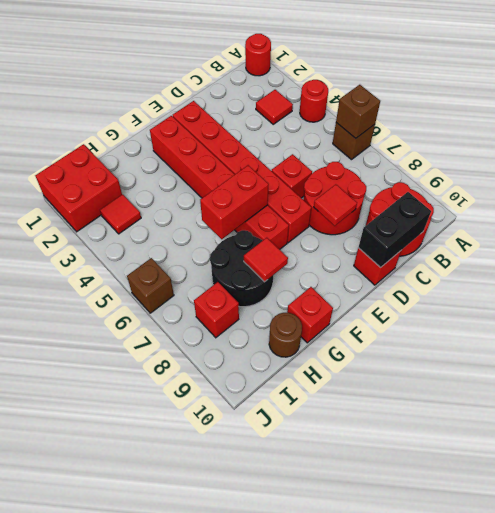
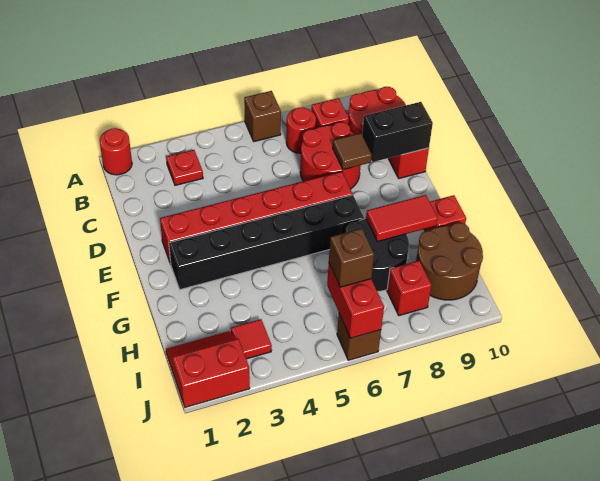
red 1x1 round brick [300,80,328,122] -> red 1x1 round brick moved to [286,107,316,153]
brown 1x1 brick [336,85,380,138] -> brown 1x1 brick moved to [329,228,374,287]
red 1x1 tile [256,90,293,124] -> red 1x1 plate [166,150,203,185]
black 1x2 brick [358,192,431,268] -> black 1x2 brick turned to [362,102,433,162]
red 1x1 brick [272,154,312,198] -> red 1x1 brick moved to [311,98,349,128]
red 1x1 tile [314,184,357,226] -> brown 1x1 tile [333,133,372,170]
red 1x6 brick [150,116,289,249] -> black 1x6 brick [169,195,364,290]
red 1x2 brick [200,165,269,239] -> red 1x2 brick moved to [327,264,384,338]
red 1x1 tile [244,238,288,282] -> red 1x2 tile [366,195,438,242]
brown 1x1 round brick [269,313,302,357] -> brown 2x2 round brick [416,223,483,300]
red 2x2 brick [35,144,122,232] -> red 2x2 slope [166,331,250,407]

